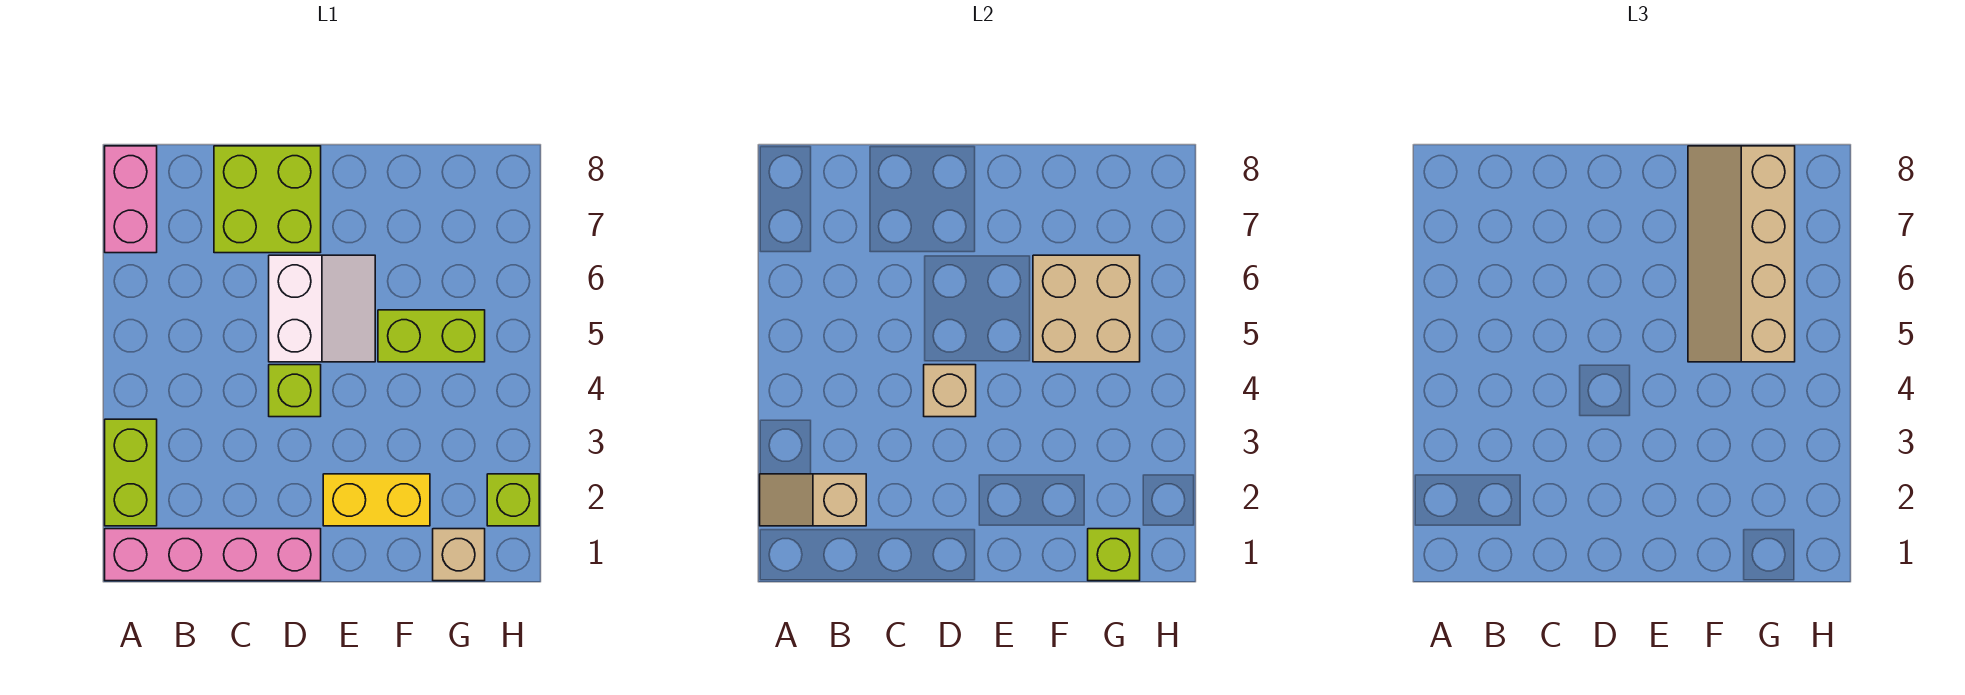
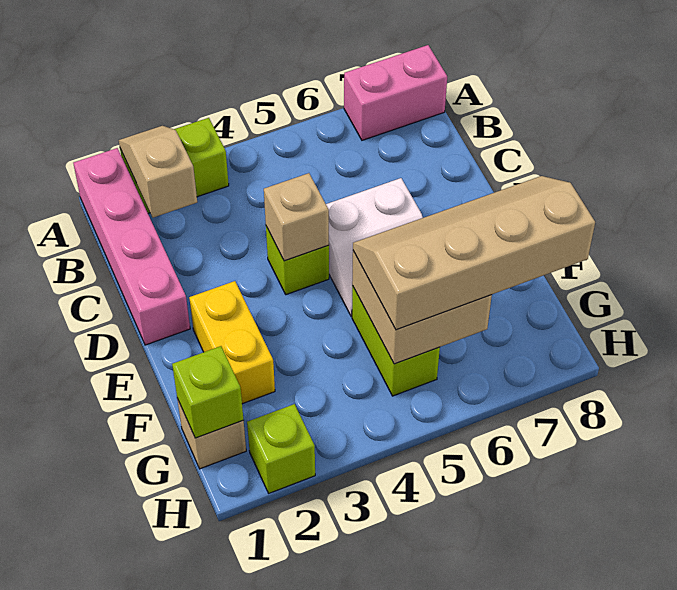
lime 2x2 brick [214,146,321,253] -> none

